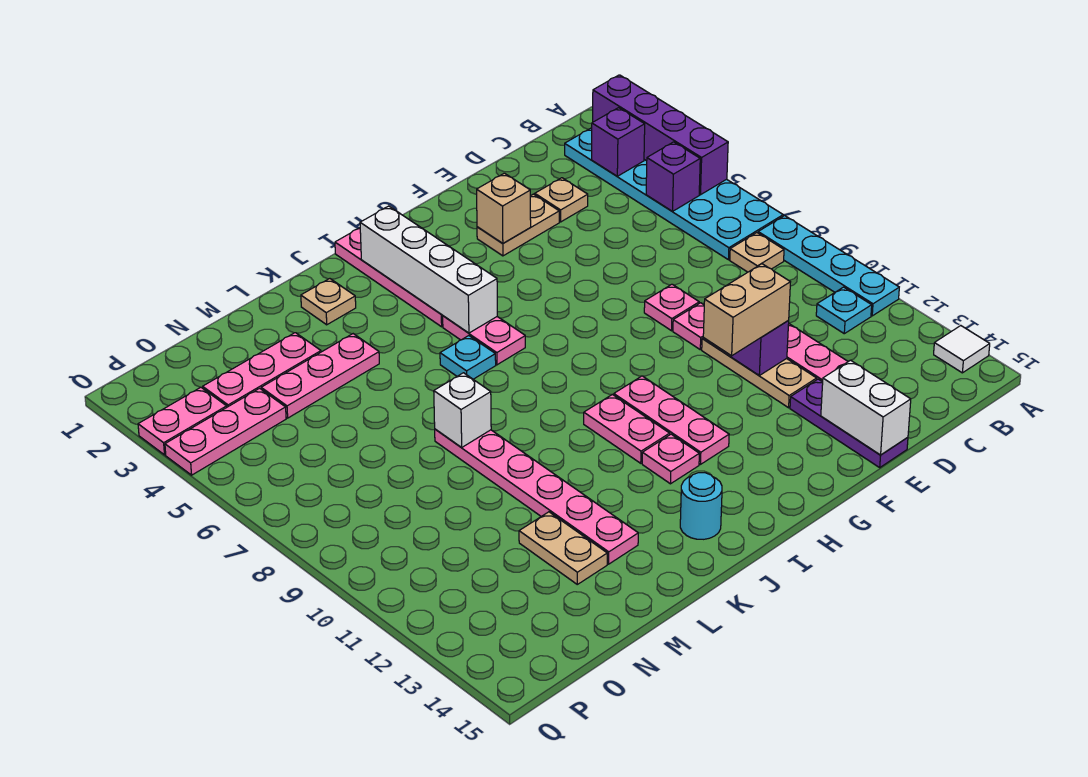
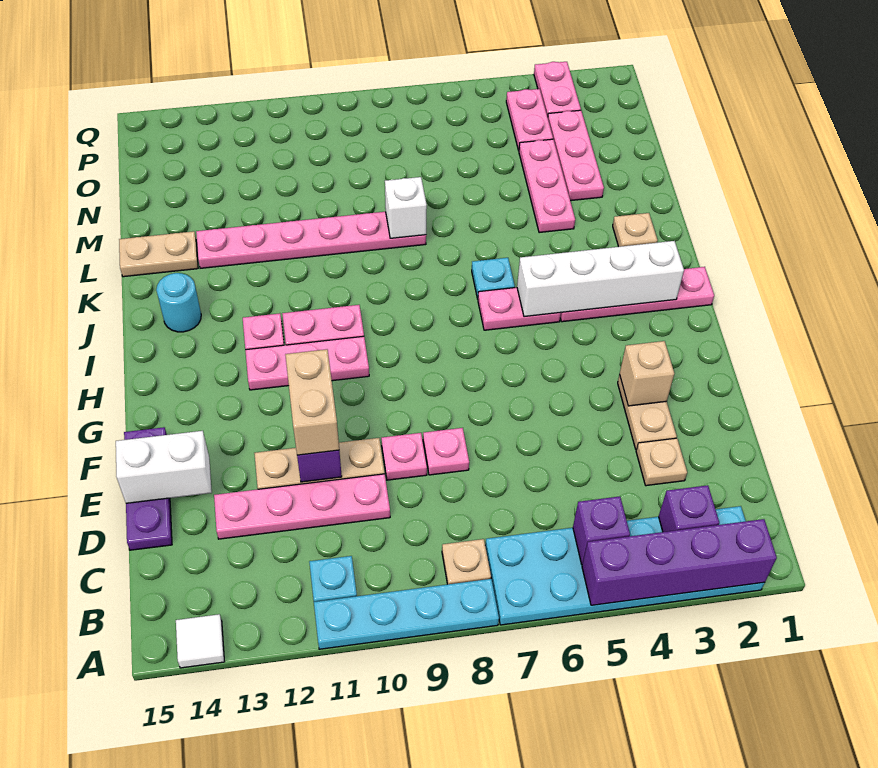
purple 1x3 plate [790,379,908,467] -> purple 1x3 plate turned to [124,427,172,550]
tan 1x2 plate [519,512,607,584] -> tan 1x2 plate moved to [119,231,198,277]
pink 1x3 plate [165,388,286,475] -> pink 1x2 plate [506,89,553,151]

